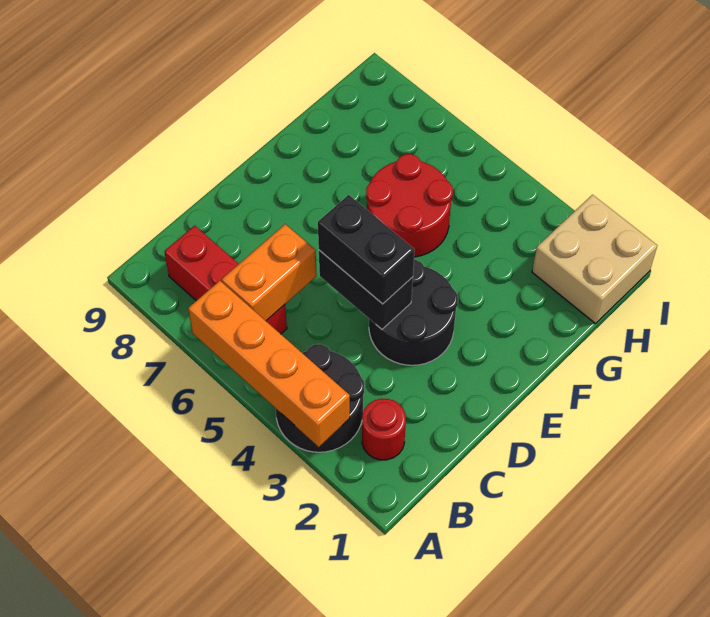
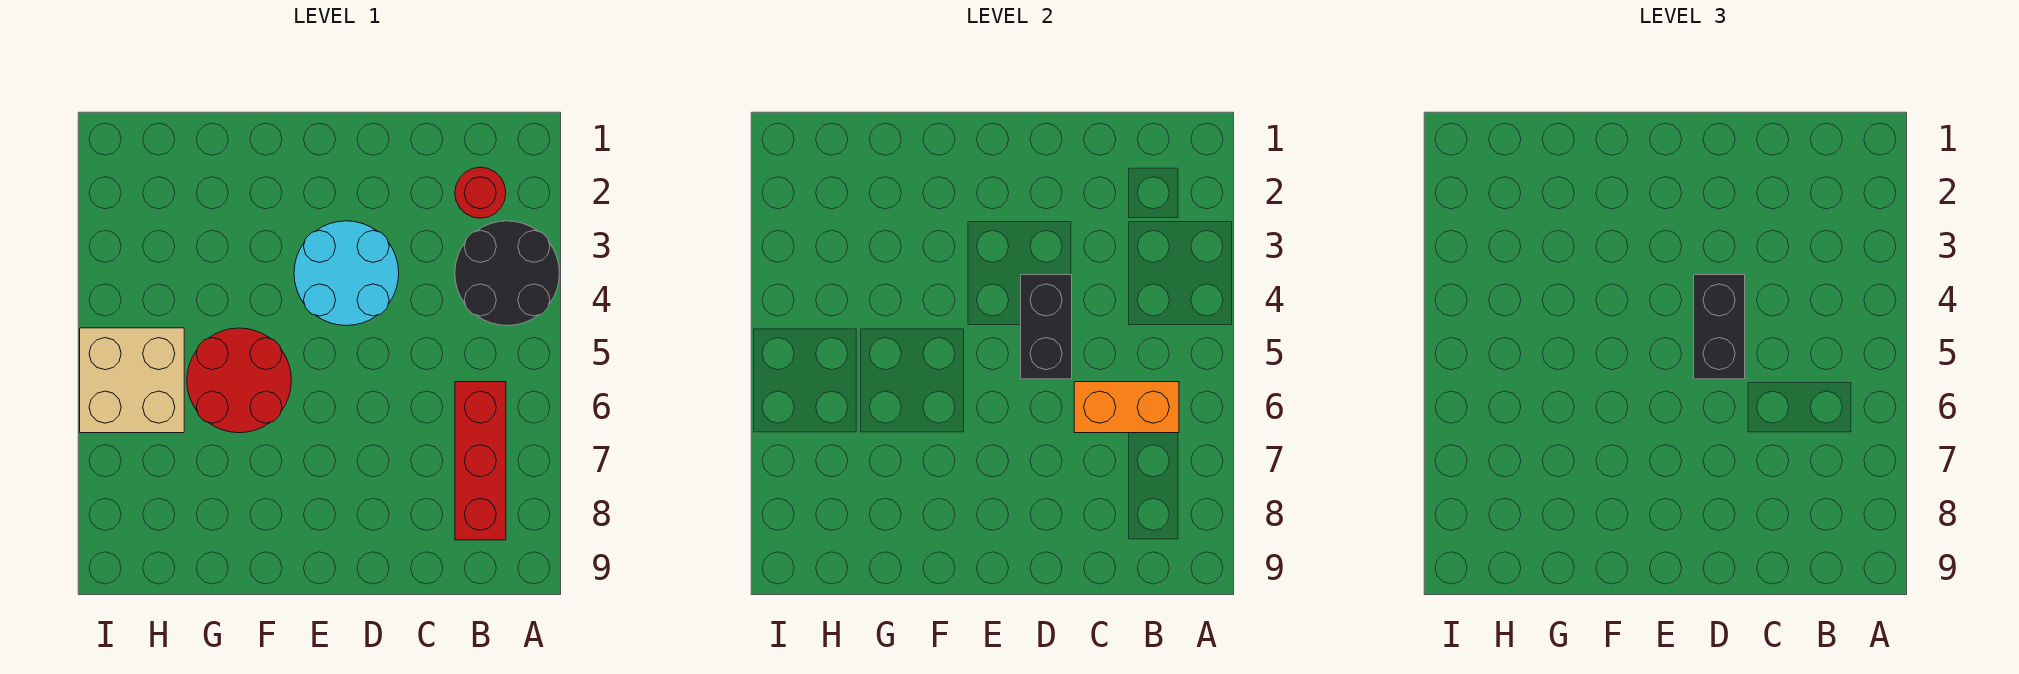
orange 1x4 brick [188,281,350,447] -> none
black 2x2 round brick [369,260,458,365] -> cyan 2x2 round brick [294,221,399,326]
tan 2x2 brick [532,195,657,324] -> tan 2x2 brick moved to [80,328,184,433]

